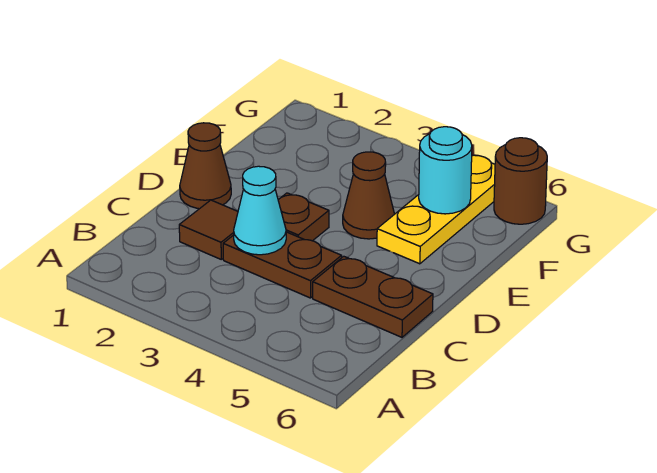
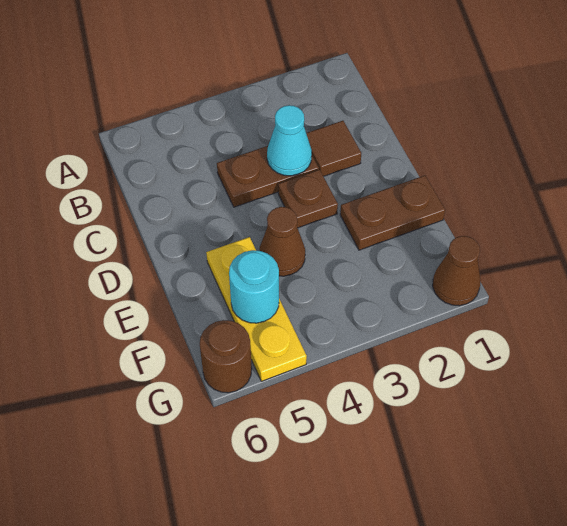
brown 1x2 plate [313,256,433,337] -> brown 1x2 plate moved to [340,175,445,250]
brown 1x1 cone [180,123,231,209] -> brown 1x1 cone moved to [433,236,480,306]

